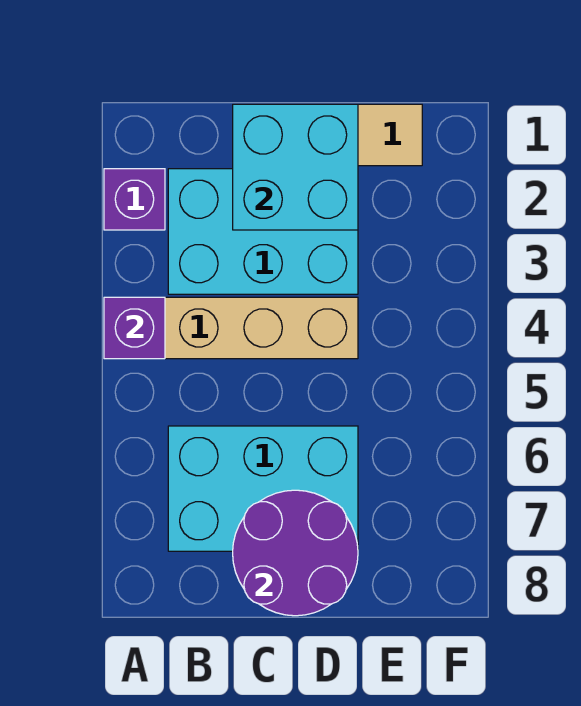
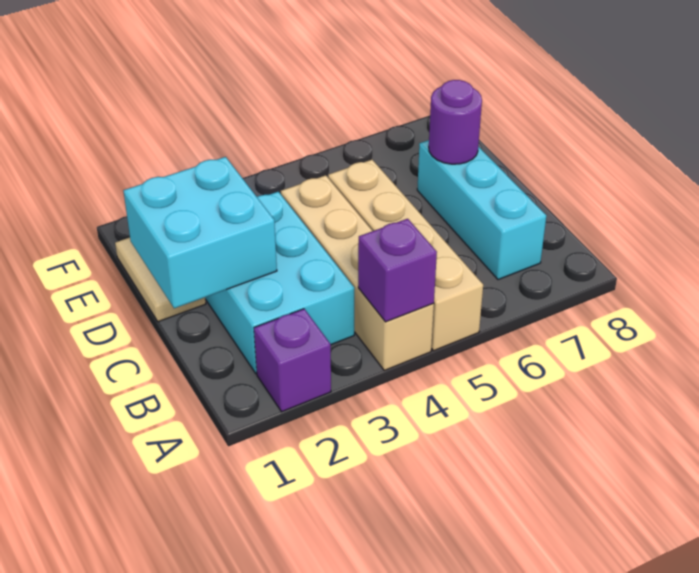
none -> tan 1x4 brick [328,160,483,351]
cyan 2x3 brick [168,426,358,551] -> cyan 1x3 brick [417,140,546,280]
purple 2x2 round brick [233,490,358,616] -> purple 1x1 round brick [429,80,482,164]

